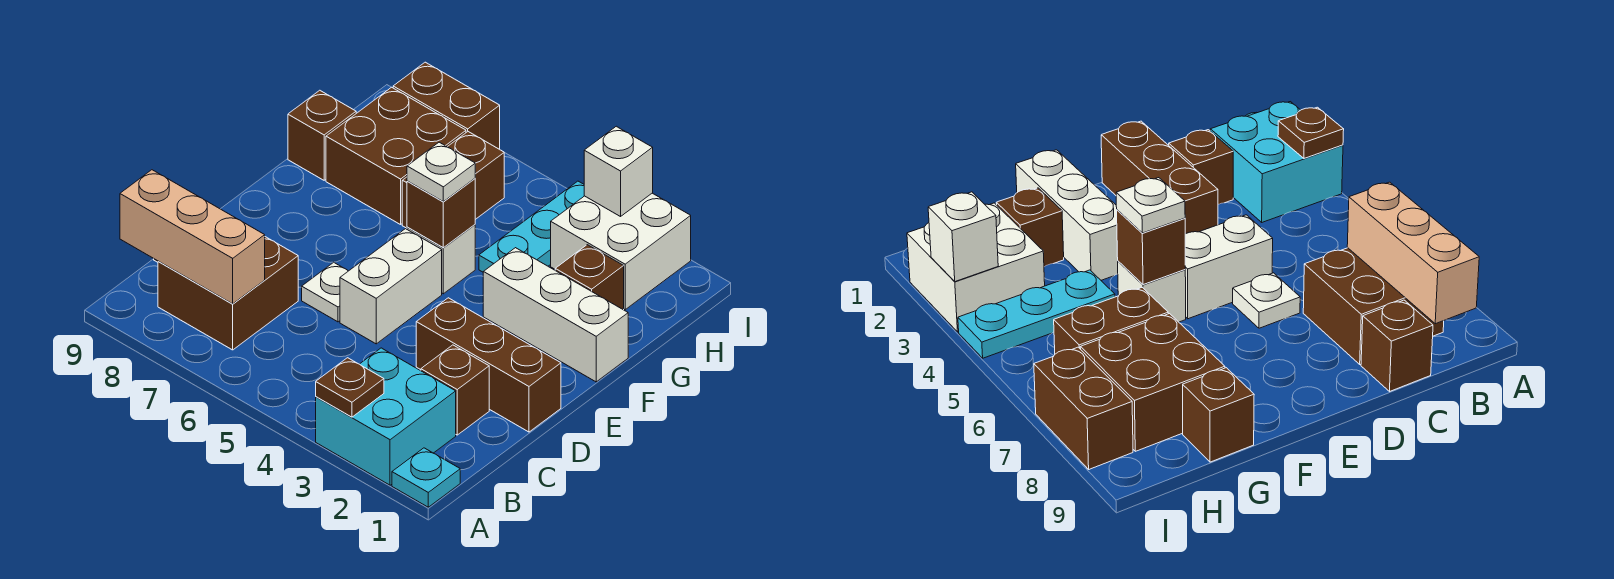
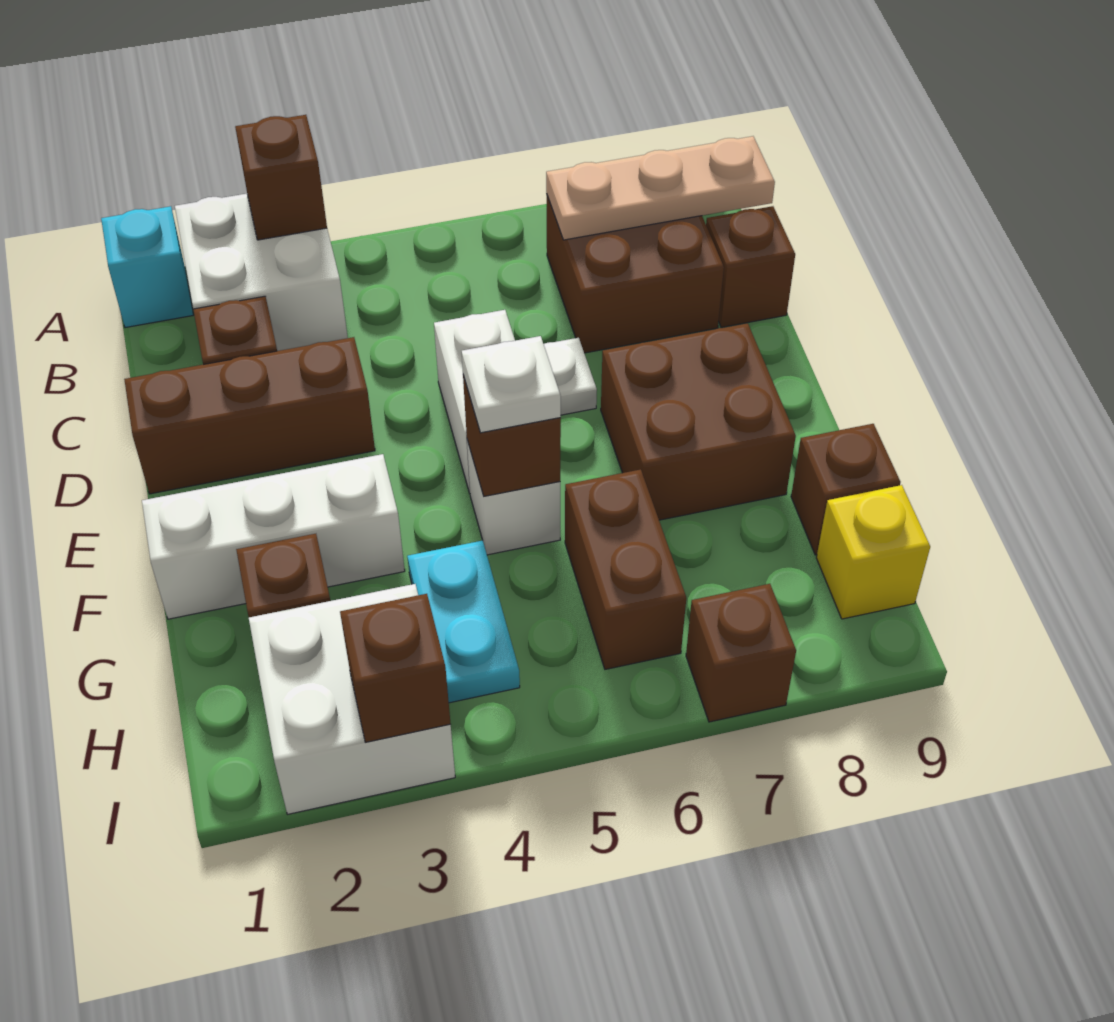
cyan 1x1 plate [392,448,460,507] -> cyan 1x1 brick [101,206,193,328]
cyan 2x2 brick [316,348,456,485] -> white 2x2 brick [175,194,348,351]
brown 1x1 plate [316,358,384,417] -> brown 1x1 brick [235,115,327,240]
tan 1x3 brick [120,170,265,304] -> tan 1x3 plate [546,136,775,240]
cyan 1x3 plate [479,181,584,272] -> cyan 1x2 plate [407,540,520,703]
brown 2x2 brick [326,87,466,225] -> brown 2x2 brick moved to [601,323,796,520]
none -> yellow 1x1 brick [816,485,930,619]
white 1x1 brick [584,126,653,217] -> brown 1x1 brick [340,594,451,742]
brown 1x2 brick [393,62,500,149] -> brown 1x1 brick [686,584,796,722]

